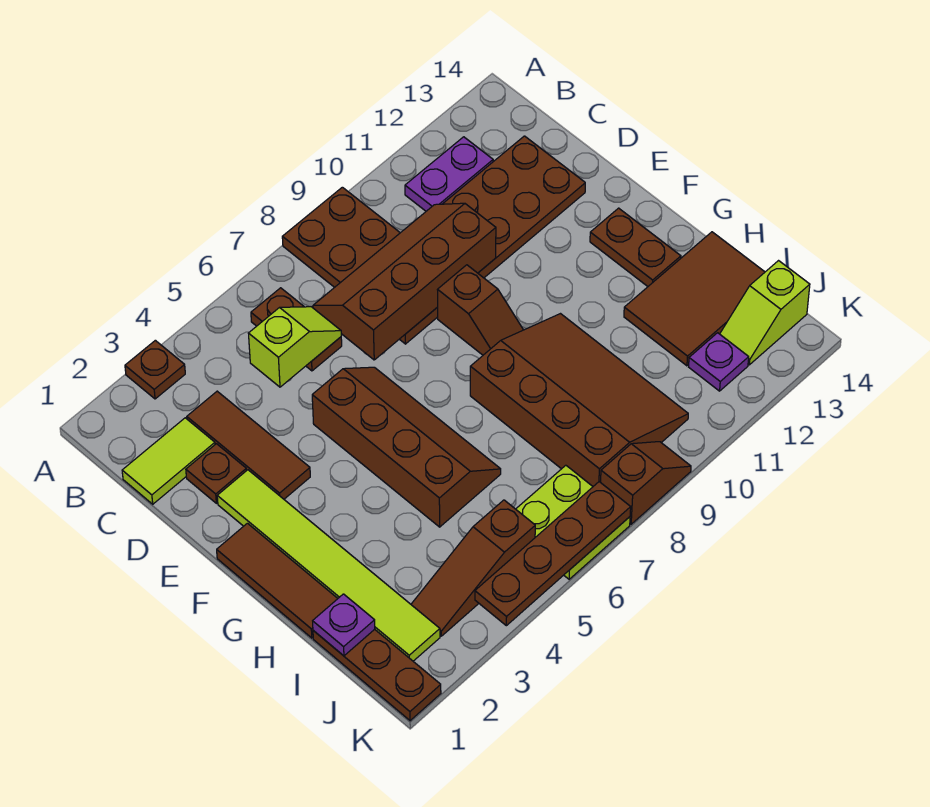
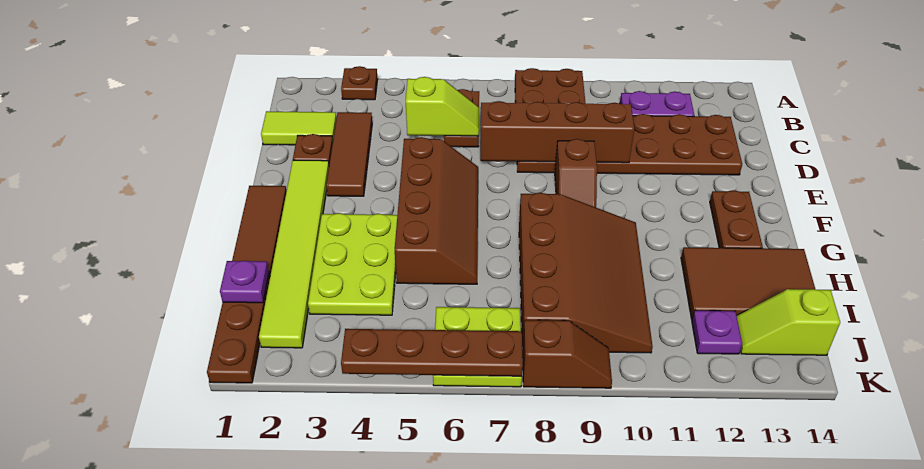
none -> lime 2x3 plate [308,213,397,315]
brown 1x3 slope [411,500,535,636] -> none

